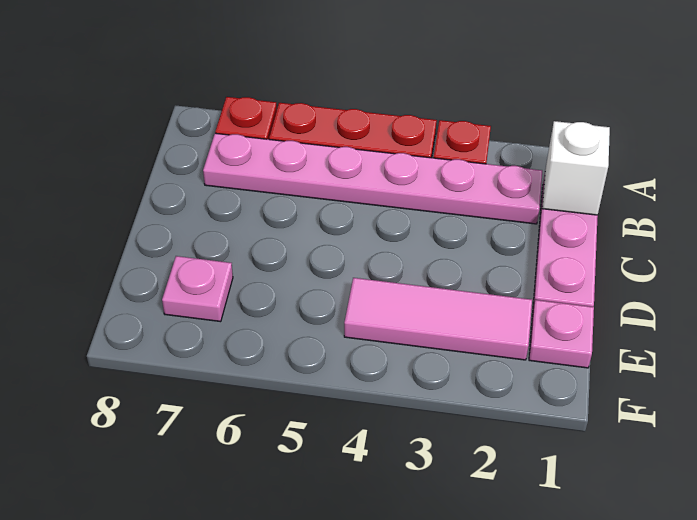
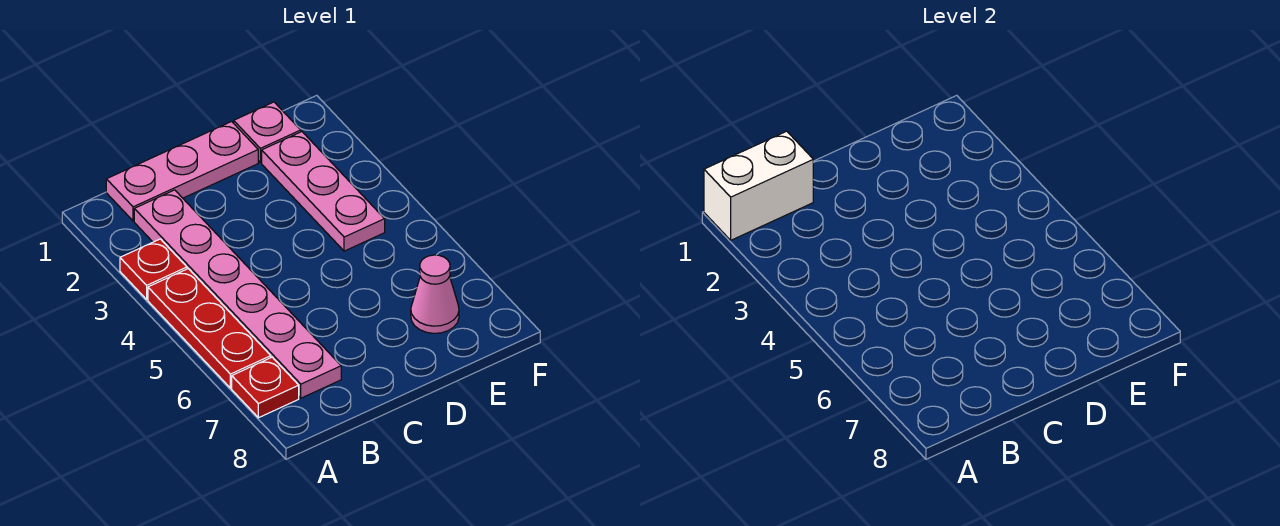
white 1x1 brick [542,121,610,215] -> white 1x2 brick [704,131,813,240]
pink 1x3 tile [344,278,532,360] -> pink 1x3 plate [262,132,385,251]
pink 1x1 plate [162,256,233,322] -> pink 1x1 cone [411,255,459,333]

